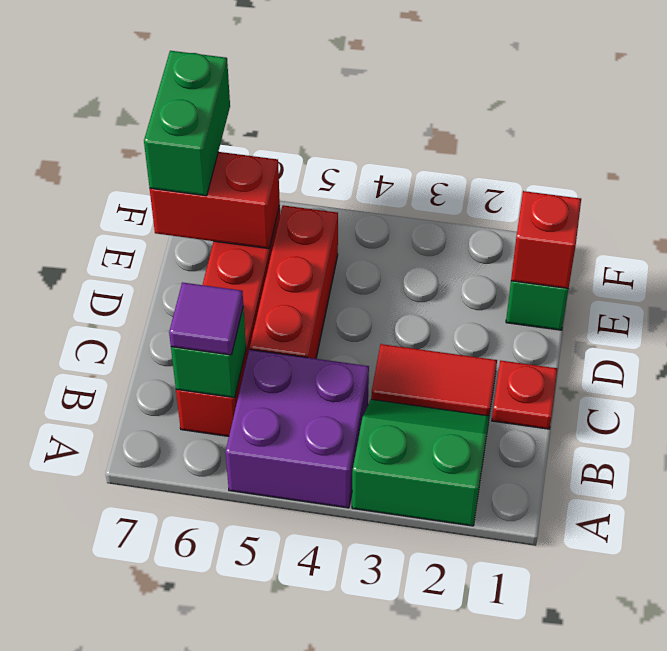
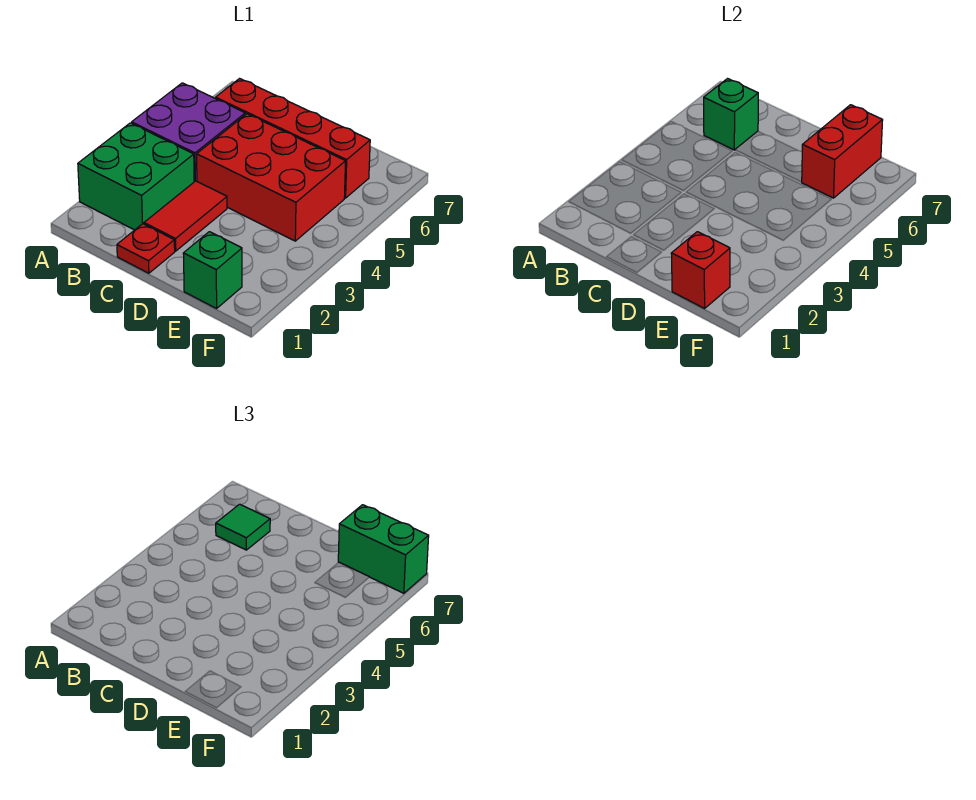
green 2x2 slope [352,399,489,526] -> green 2x2 brick [78,123,194,230]
purple 1x1 tile [169,282,243,355] -> green 1x1 tile [216,504,270,550]
red 1x3 brick [250,205,338,359] -> red 2x3 brick [197,114,346,241]

